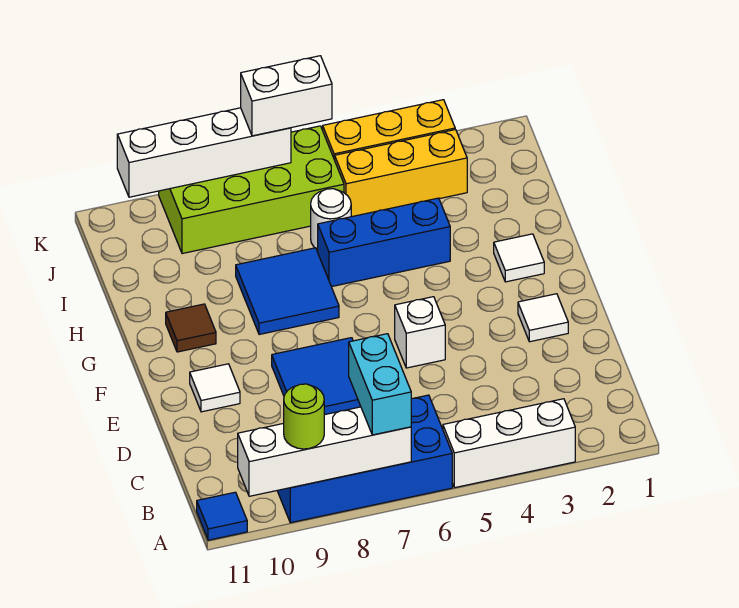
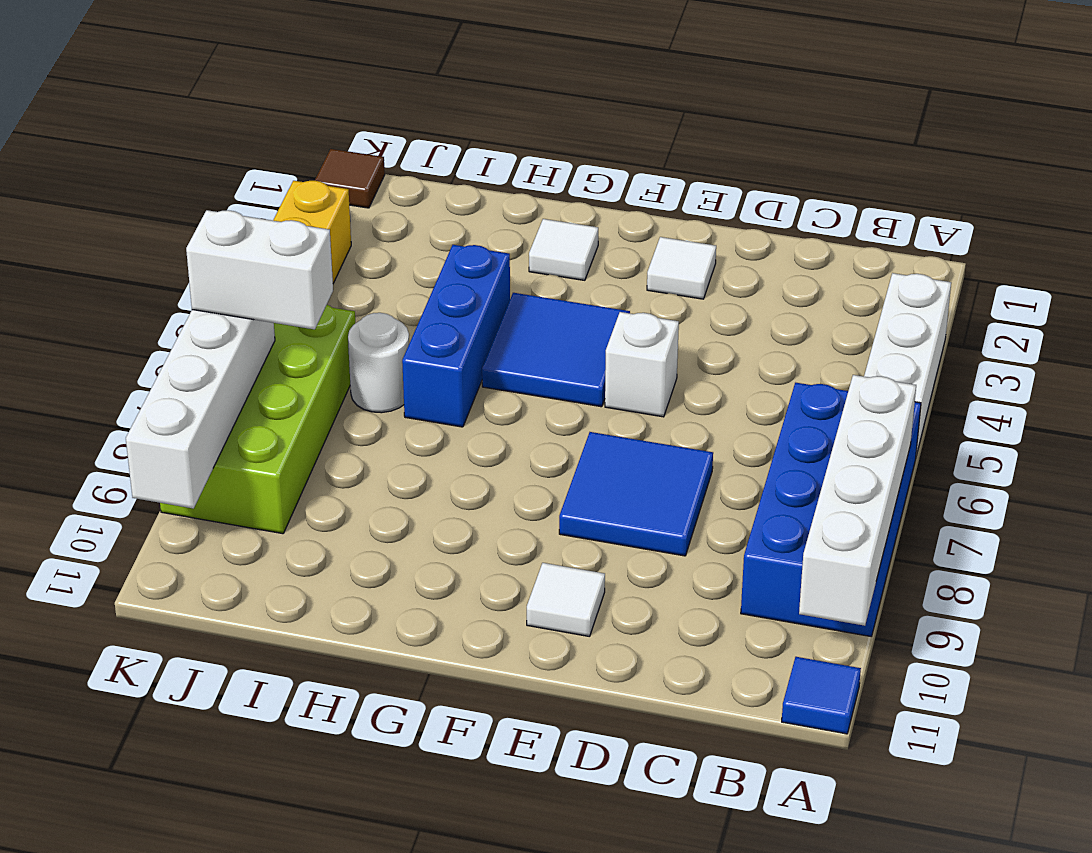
cyan 1x2 brick [349,334,411,435] -> none
lime 1x1 round brick [284,384,324,449] -> none
blue 2x2 tile [236,248,339,335] -> blue 2x2 tile moved to [482,293,630,407]
brown 1x1 tile [166,304,216,352] -> brown 1x1 tile moved to [315,149,385,208]
yellow 1x3 brick [335,130,467,217] -> none
white 1x2 brick [241,56,332,136] -> white 1x2 brick turned to [186,210,333,329]

